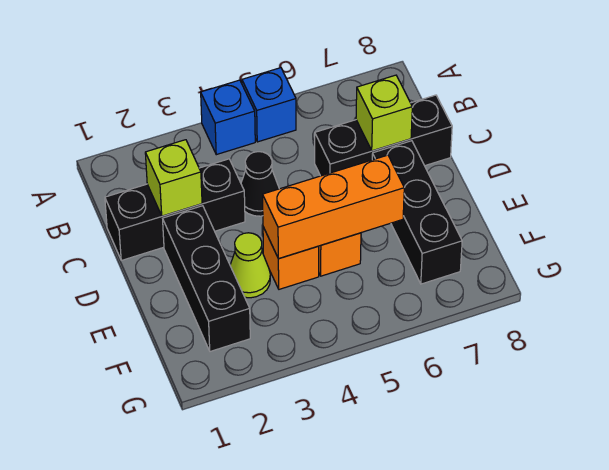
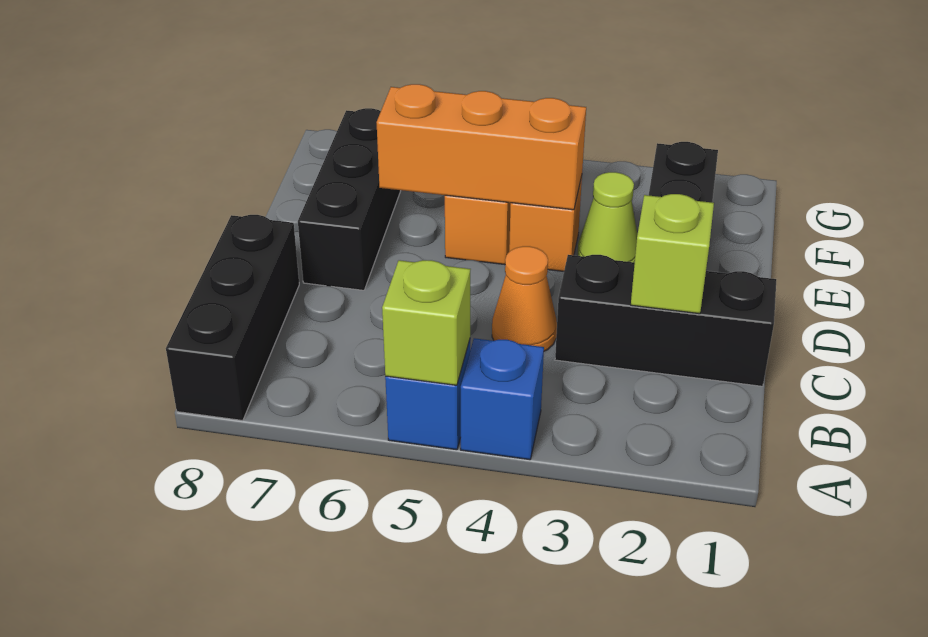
black 1x1 cone [241,152,279,216] -> orange 1x1 cone [492,246,557,351]
black 1x3 brick [315,95,452,176] -> black 1x3 brick turned to [166,215,299,421]
lime 1x1 brick [356,75,412,151] -> lime 1x1 brick moved to [382,260,471,385]

